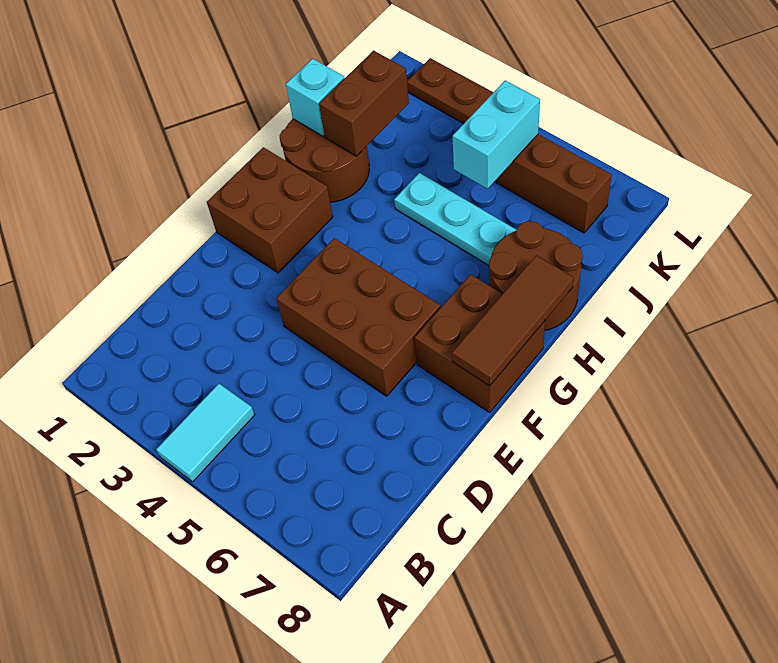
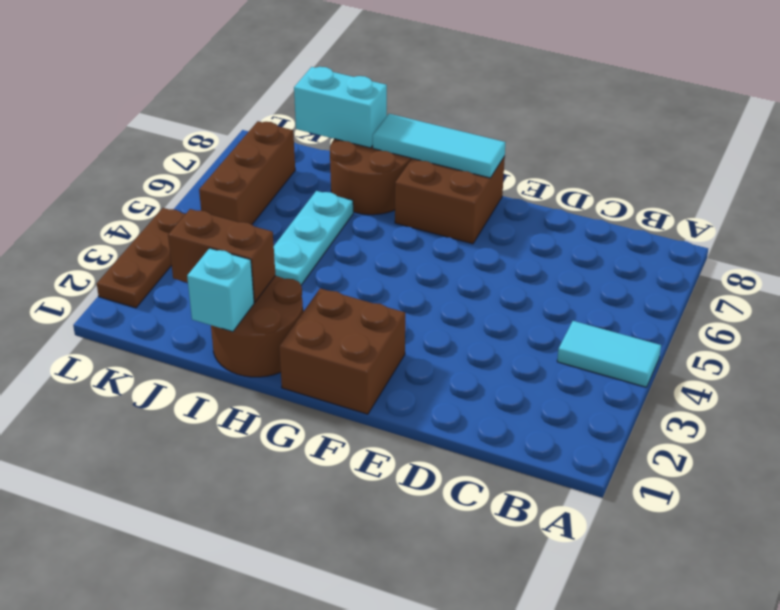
brown 2x3 brick [276,238,440,396] -> none
brown 1x3 tile [452,255,574,386] -> cyan 1x3 tile [373,114,505,178]
cyan 1x2 brick [453,80,540,189] -> cyan 1x2 brick moved to [294,67,387,148]

